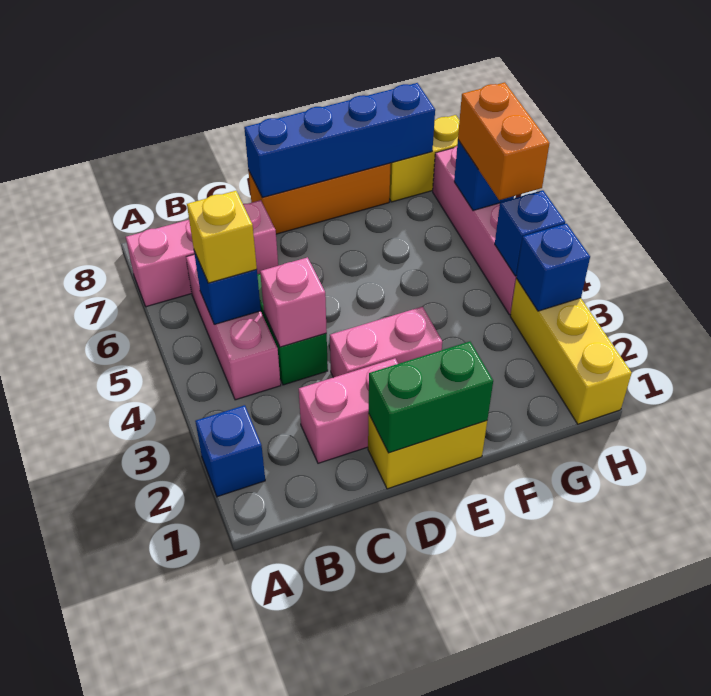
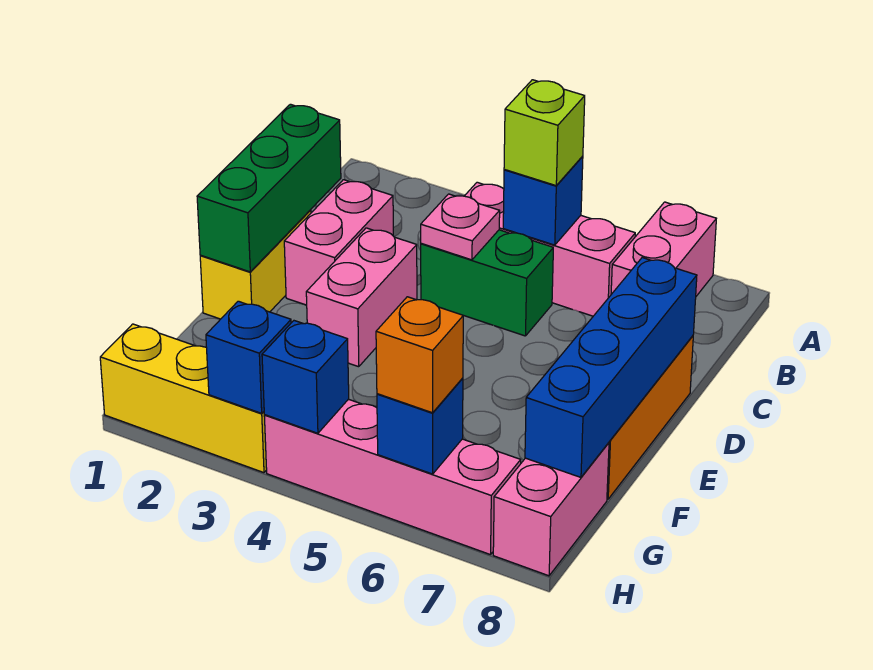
blue 1x1 brick [195,405,265,497] -> none
pink 1x3 brick [126,200,278,307] -> pink 1x2 brick [611,202,716,296]
yellow 1x1 brick [187,191,257,283] -> lime 1x1 brick [504,80,585,186]
pink 1x1 brick [260,257,327,347] -> pink 1x1 plate [421,194,500,260]
green 1x2 brick [369,342,493,453] -> green 1x3 brick [197,104,341,272]
yellow 1x2 brick [389,115,460,202] -> pink 1x2 brick [493,443,609,576]
orange 1x2 brick [458,82,550,200] -> orange 1x1 brick [376,297,463,413]

